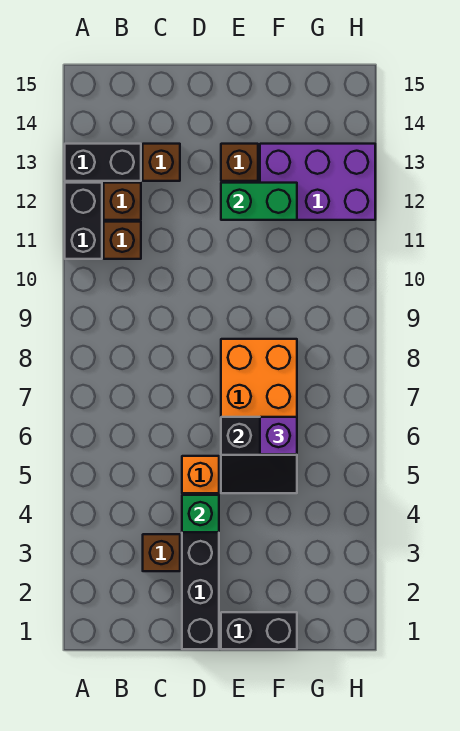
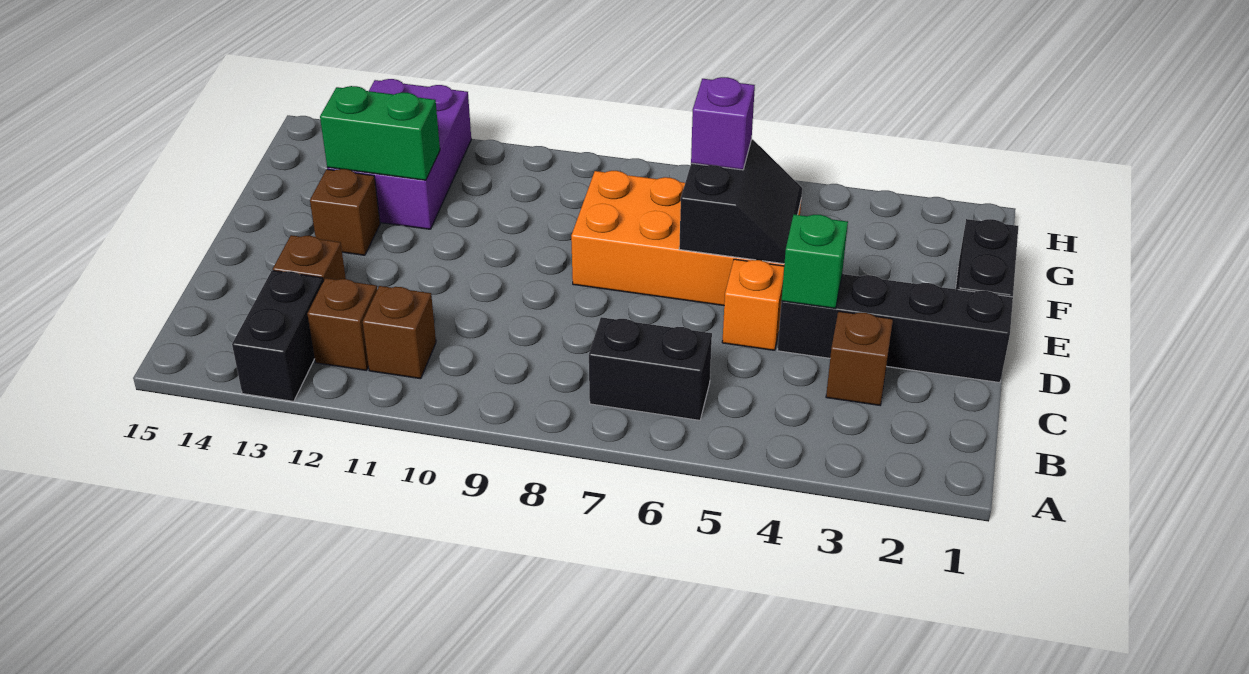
black 1x2 brick [65,183,102,259] -> black 1x2 brick moved to [589,317,712,420]
green 1x2 brick [221,183,297,220] -> green 1x2 brick turned to [320,86,440,180]

